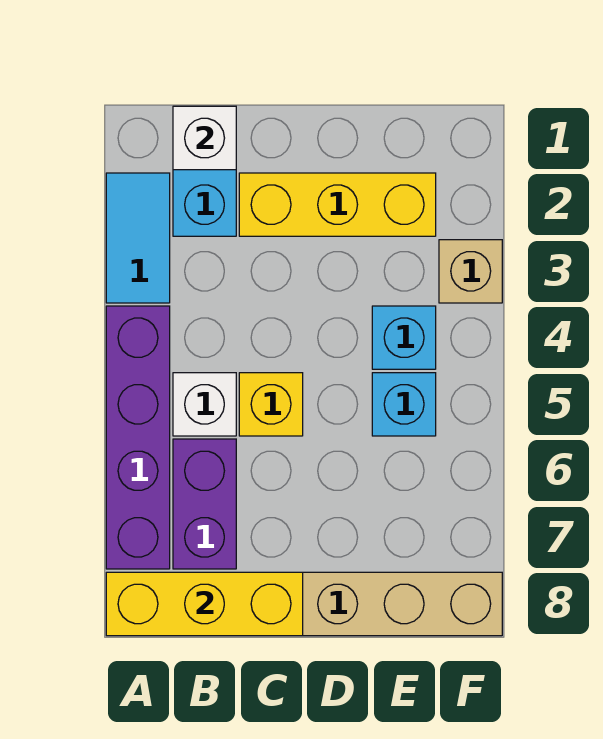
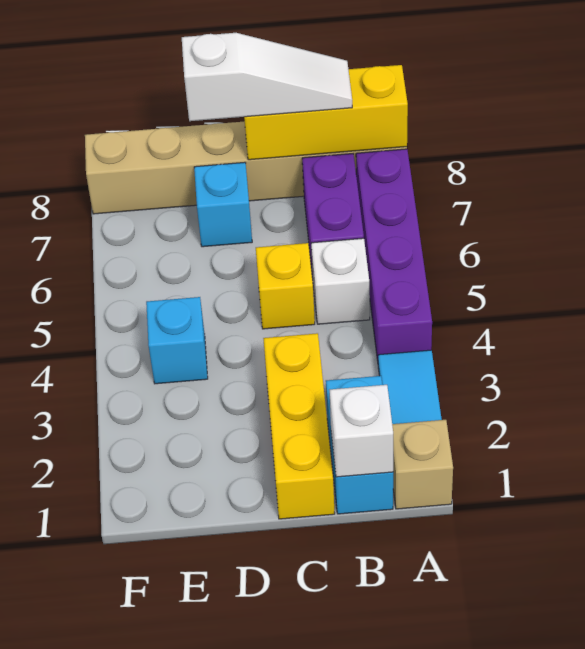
none -> white 1x3 slope [182,33,352,121]
yellow 1x3 brick [239,173,436,236] -> yellow 1x3 brick turned to [263,333,335,519]
cyan 1x1 brick [372,373,436,436] -> cyan 1x1 brick moved to [194,162,252,247]
tan 1x1 brick [439,240,502,303] -> tan 1x1 brick moved to [392,420,453,509]

